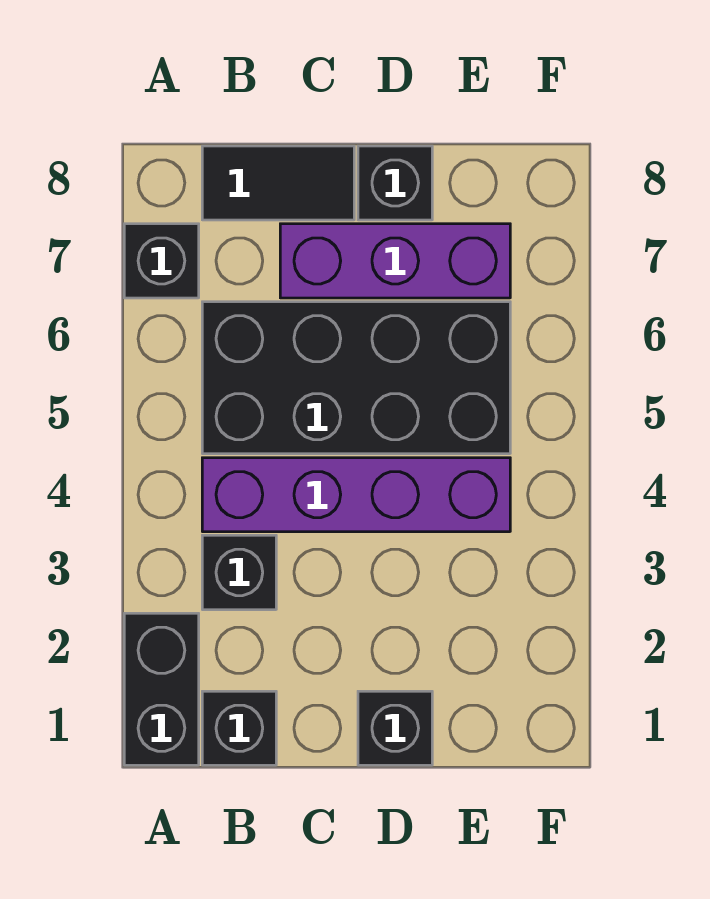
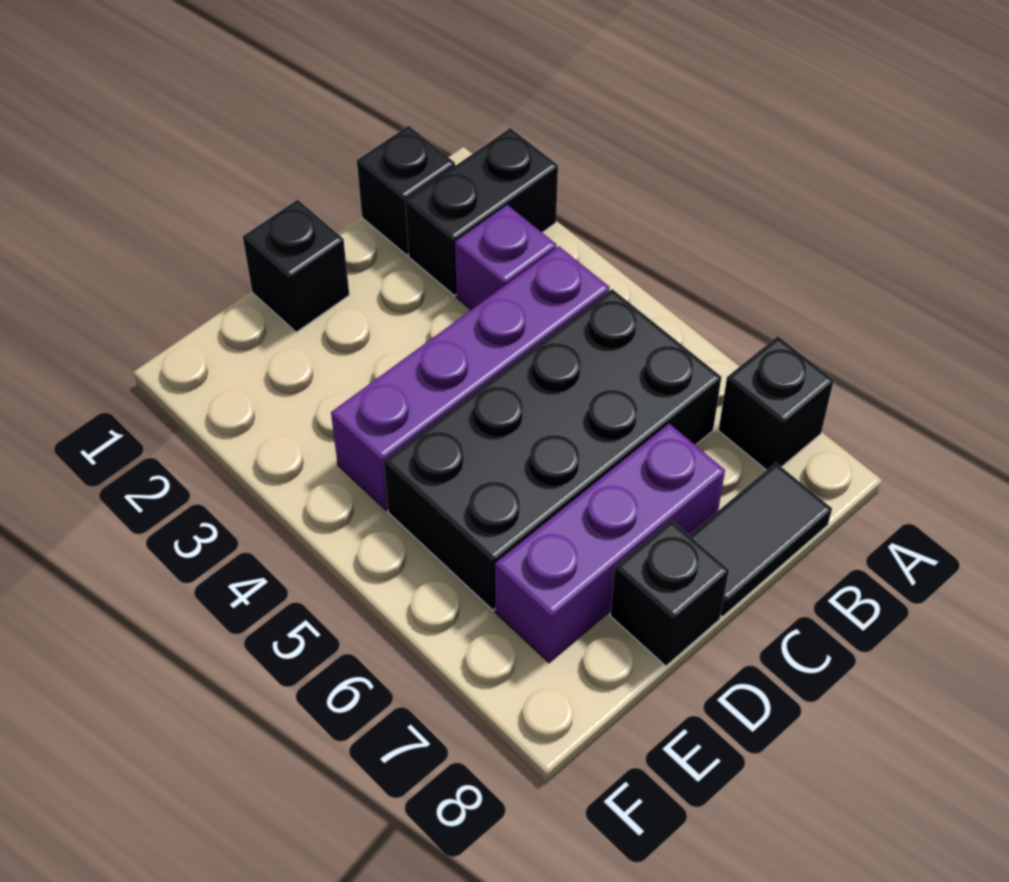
black 1x2 brick [124,613,199,765] -> black 1x2 brick turned to [405,128,558,296]
black 1x1 brick [202,535,276,610] -> purple 1x1 brick [455,205,556,310]

